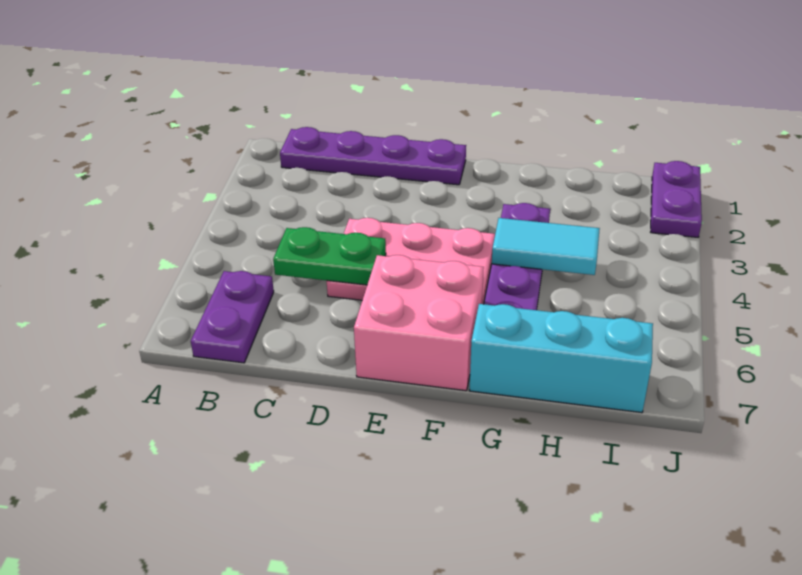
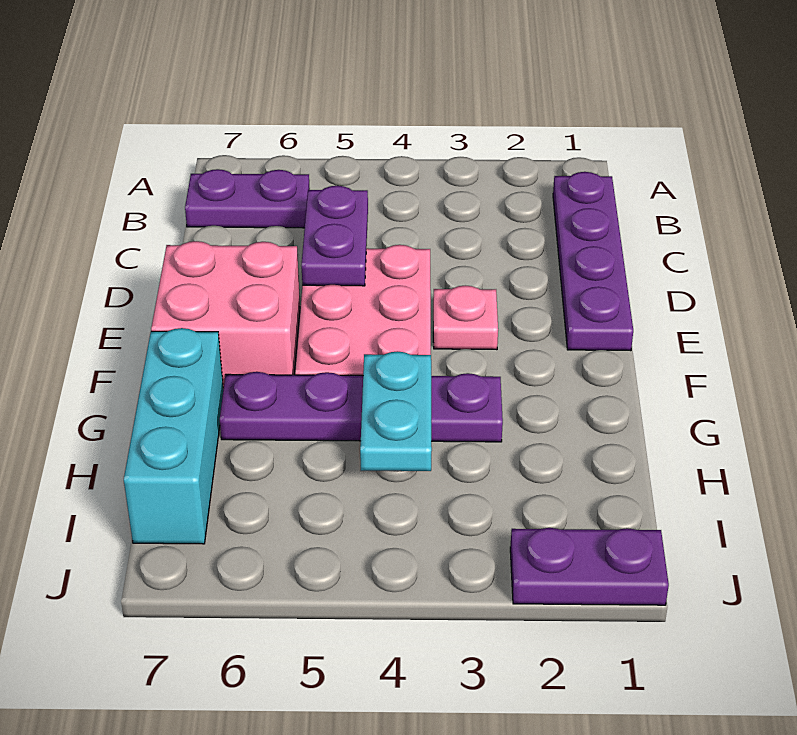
green 1x2 plate [273,227,386,285] -> purple 1x2 plate [302,186,368,286]
none -> pink 1x1 plate [433,285,498,350]
cyan 1x2 tile [492,218,600,275] -> cyan 1x2 plate [360,351,432,471]

